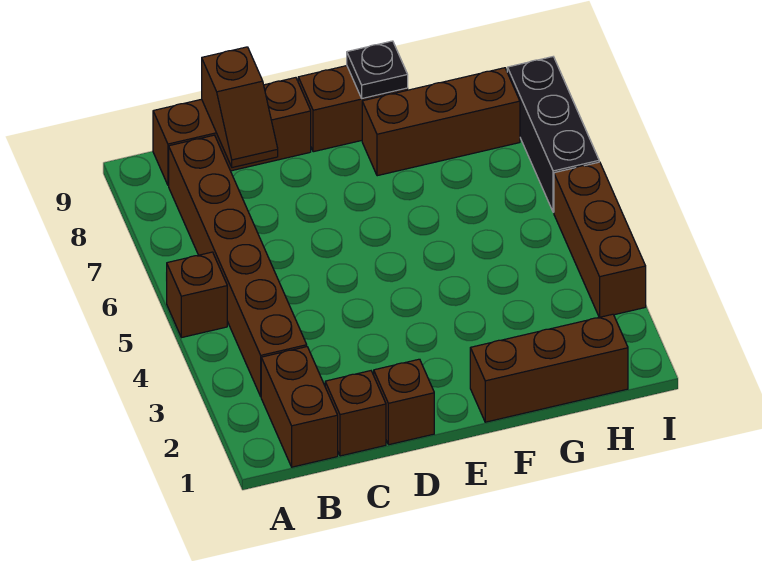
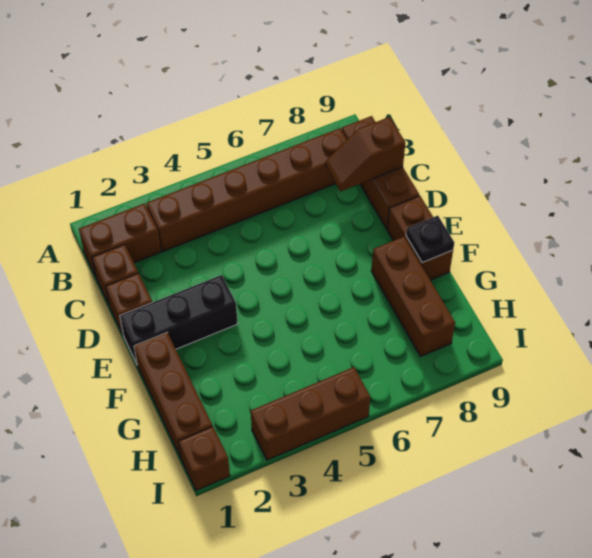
brown 1x1 brick [167,252,227,338] -> brown 1x1 brick moved to [179,427,230,491]
black 1x3 brick [507,57,599,212] -> black 1x3 brick moved to [120,275,238,363]

